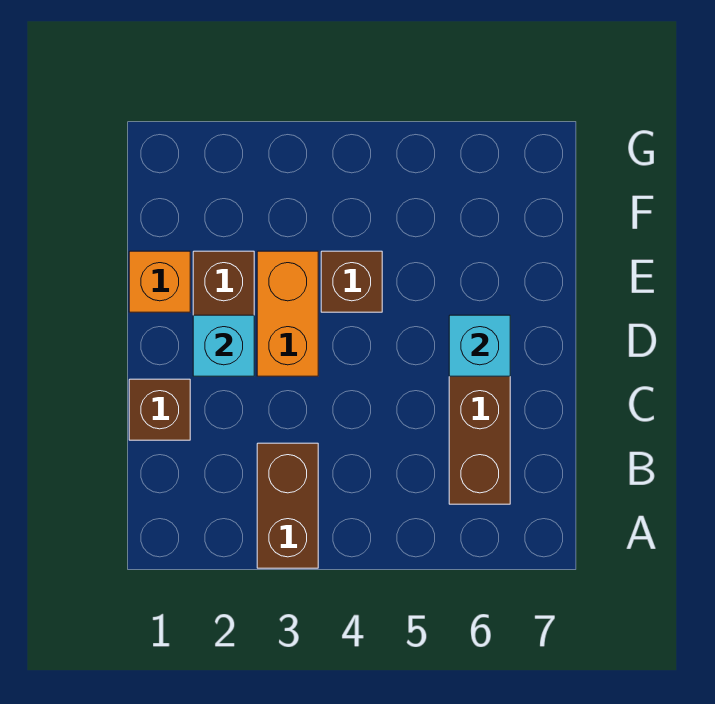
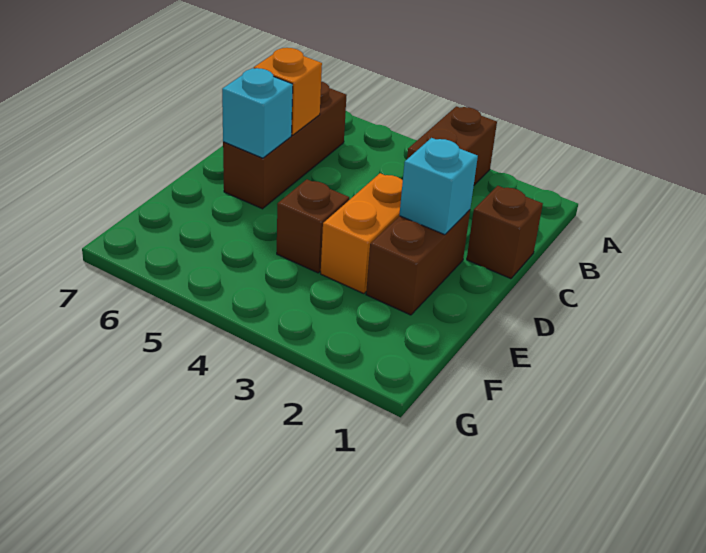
orange 1x1 brick [129,251,190,312] -> orange 1x1 brick moved to [254,48,322,135]

